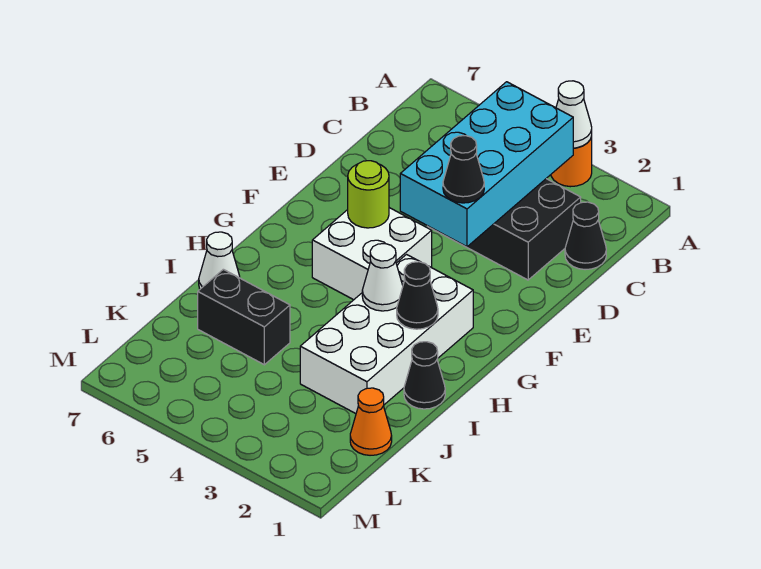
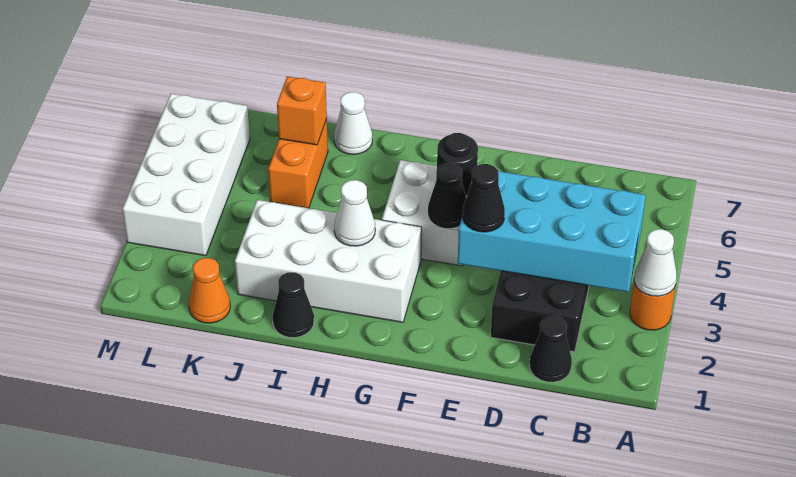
lime 1x1 round brick [348,161,389,228] -> black 1x1 round brick [437,133,478,196]
black 1x1 cone [397,262,438,329] -> black 1x1 cone moved to [428,163,466,229]
black 1x2 brick [198,269,290,365] -> orange 1x2 brick [268,119,328,208]
none -> orange 1x1 brick [277,77,327,145]
none -> white 2x4 brick [123,94,250,256]

